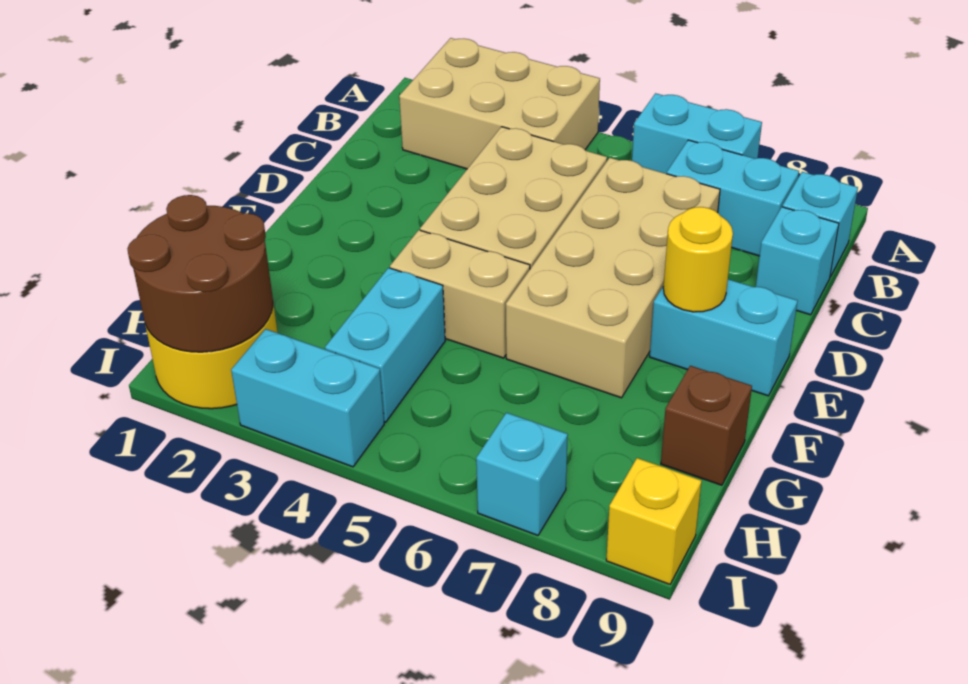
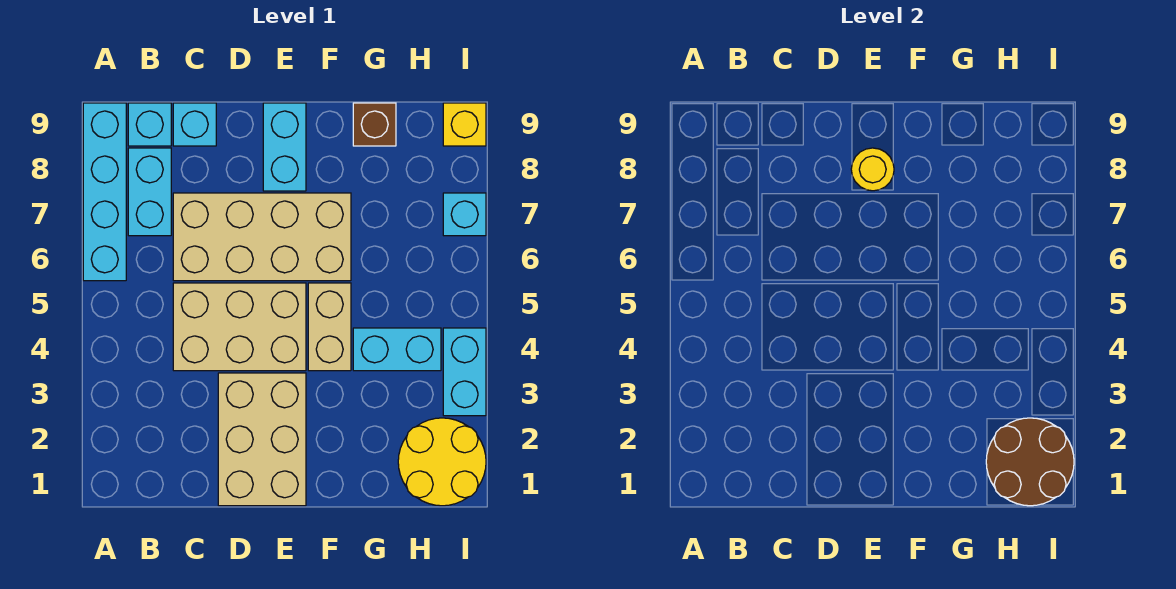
tan 2x3 brick [399,38,600,169] -> tan 2x3 brick moved to [218,373,306,506]
cyan 1x2 brick [632,93,762,174] -> cyan 1x4 brick [83,103,126,281]

